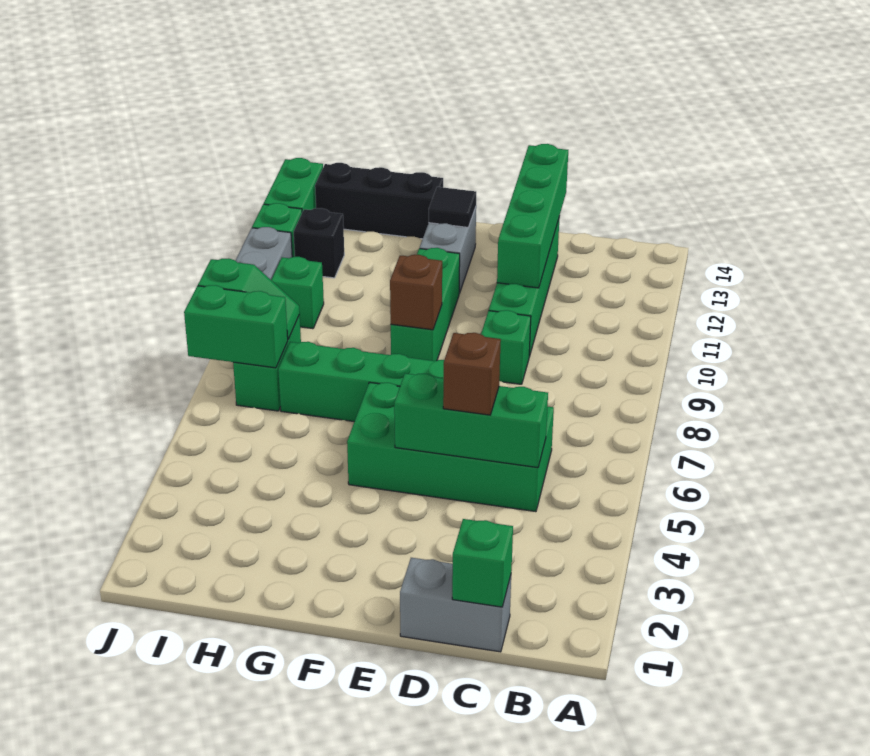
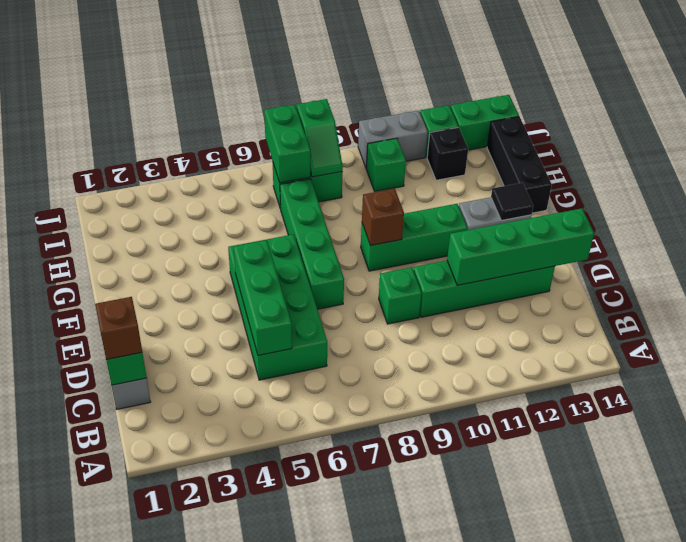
brown 1x1 brick [443,333,501,415] -> brown 1x1 brick moved to [95,297,142,360]

